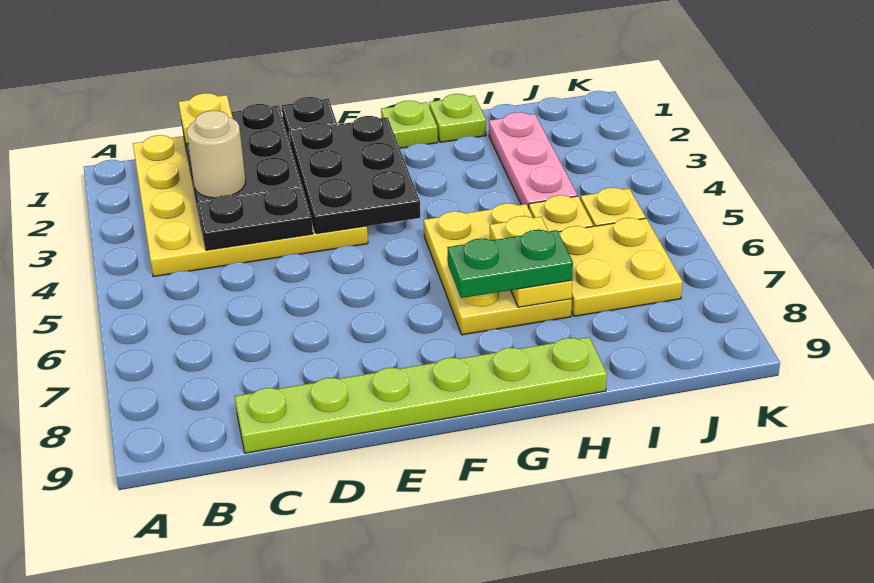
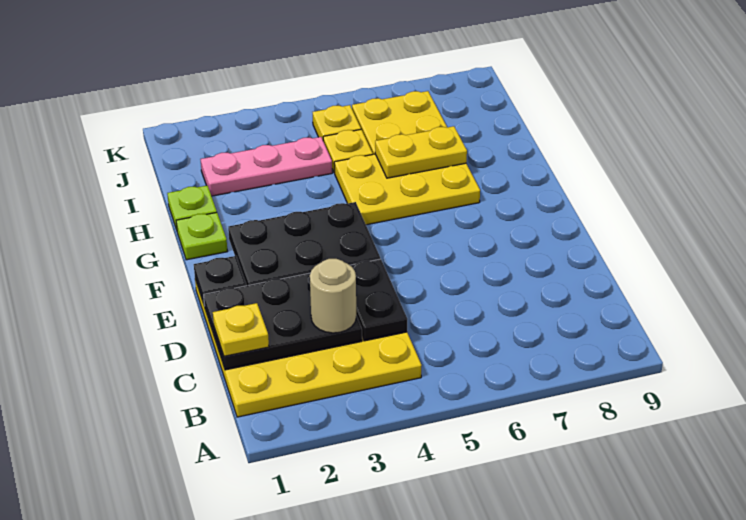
lime 1x6 plate [235,337,607,453] -> none
green 1x2 plate [447,230,573,298] -> none

